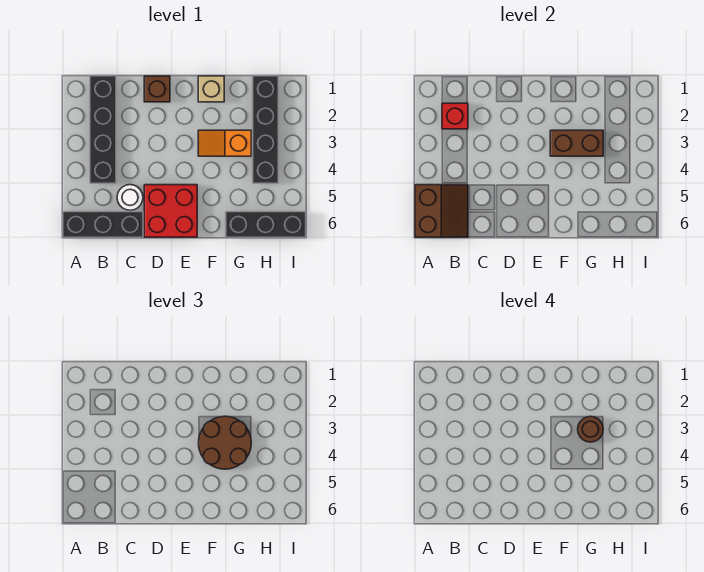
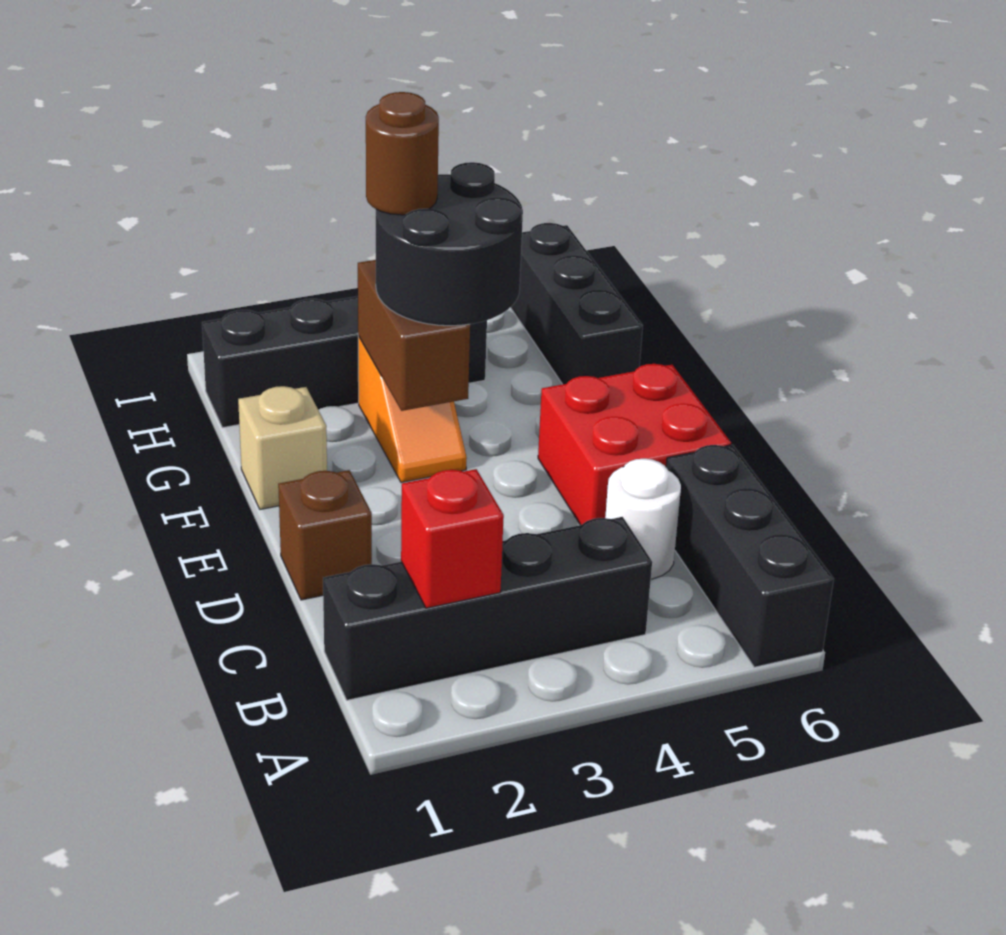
brown 2x2 slope [415,185,468,237] -> none
brown 2x2 round brick [199,416,251,469] -> black 2x2 round brick [376,162,523,326]

